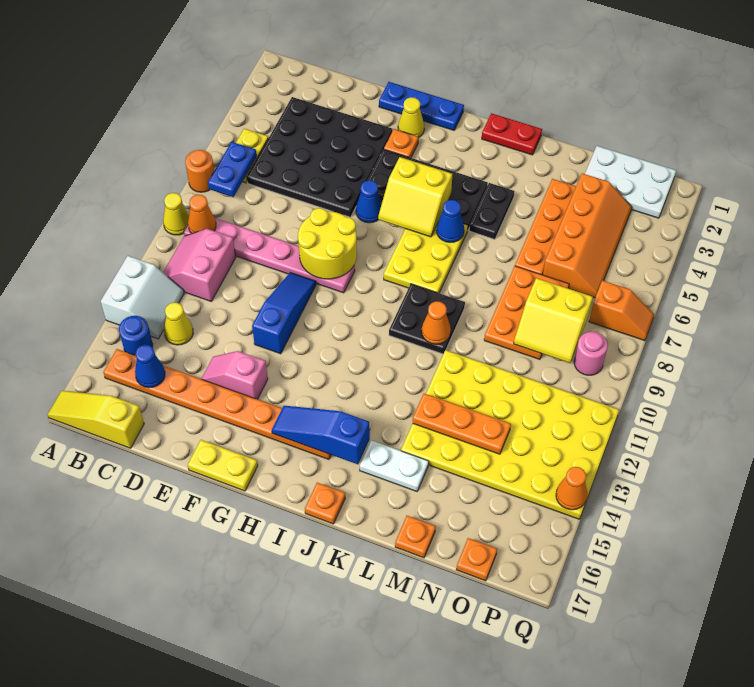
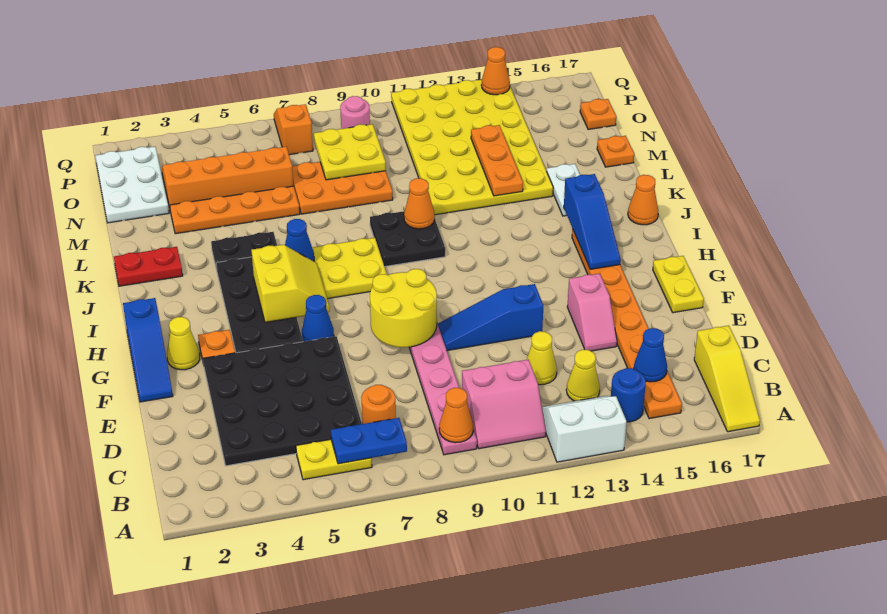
orange 1x1 round brick [185,150,214,192] -> orange 1x1 round brick moved to [361,385,396,424]
yellow 1x1 cone [163,193,189,235] -> yellow 1x1 cone moved to [527,331,557,385]
blue 1x3 plate [379,82,464,130] -> blue 1x3 slope [123,298,173,402]
red 1x2 plate [482,113,542,155] -> red 1x2 plate turned to [114,247,183,286]
orange 1x1 plate [305,483,345,524] -> orange 1x1 cone [628,175,658,225]
yellow 2x2 slope [514,278,593,363] -> yellow 2x2 plate [314,124,386,180]

